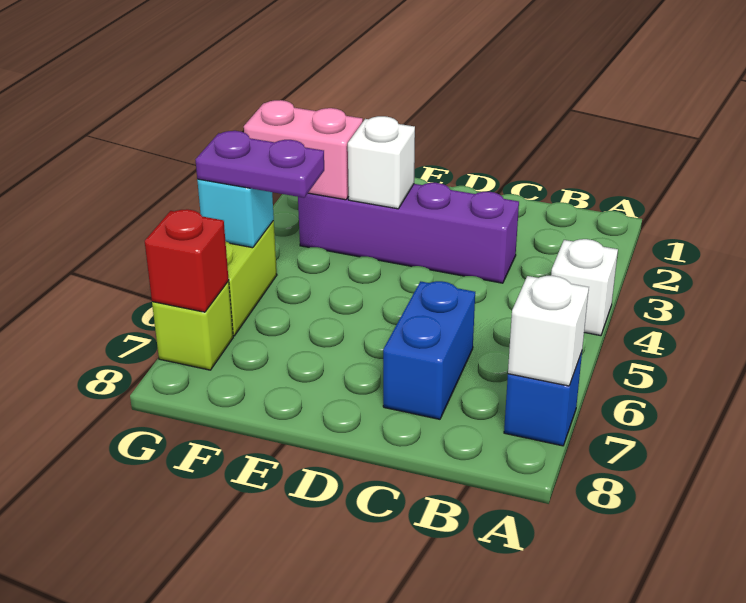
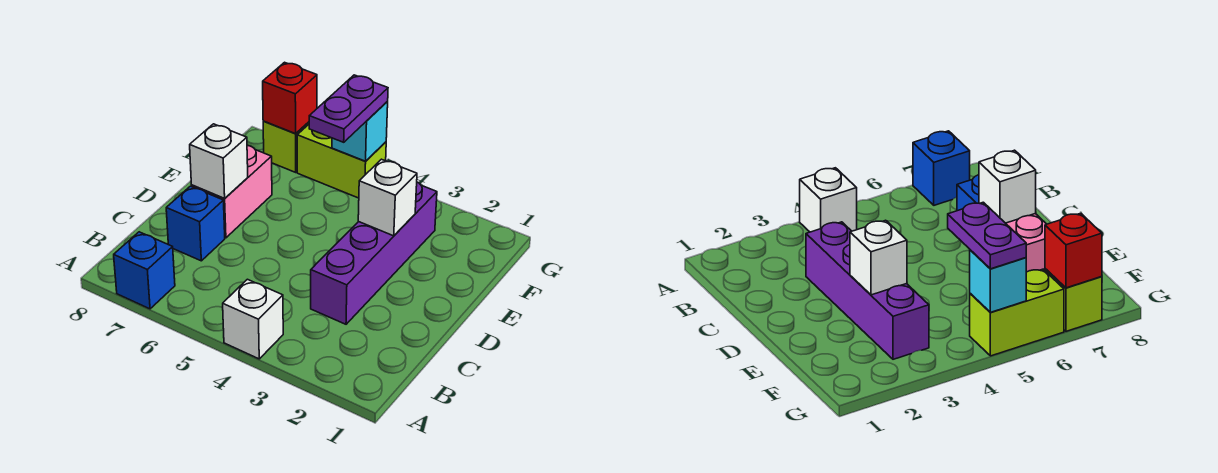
white 1x1 brick [508,276,589,386] -> white 1x1 brick moved to [190,124,248,198]
blue 1x2 brick [383,281,475,419] -> blue 1x1 brick [166,186,225,261]
pink 1x2 brick [244,100,363,200] -> pink 1x2 brick moved to [192,145,272,238]

